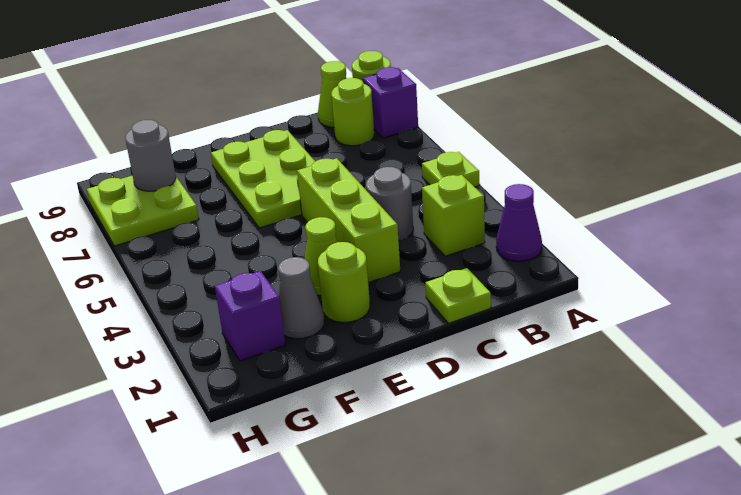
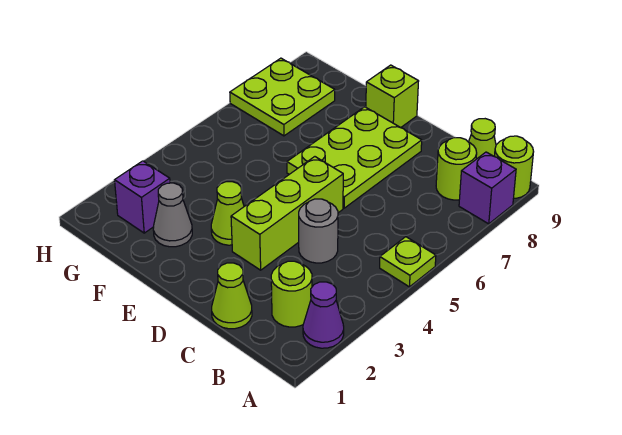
lime 1x1 brick [422,175,485,256] -> lime 1x1 brick moved to [366,65,419,128]
lime 1x1 plate [425,268,491,323] -> lime 1x1 cone [212,263,252,329]
lime 1x1 round brick [318,242,370,322] -> lime 1x1 round brick moved to [271,261,312,327]
grey 1x1 round brick [125,120,176,191] -> none

